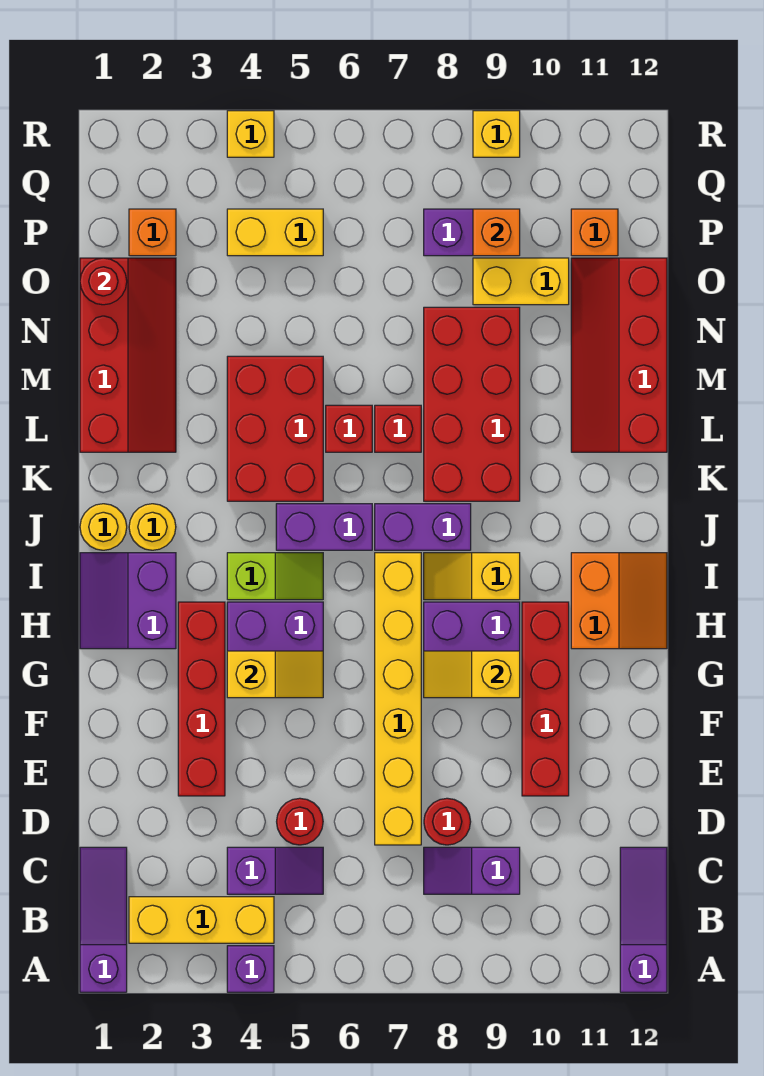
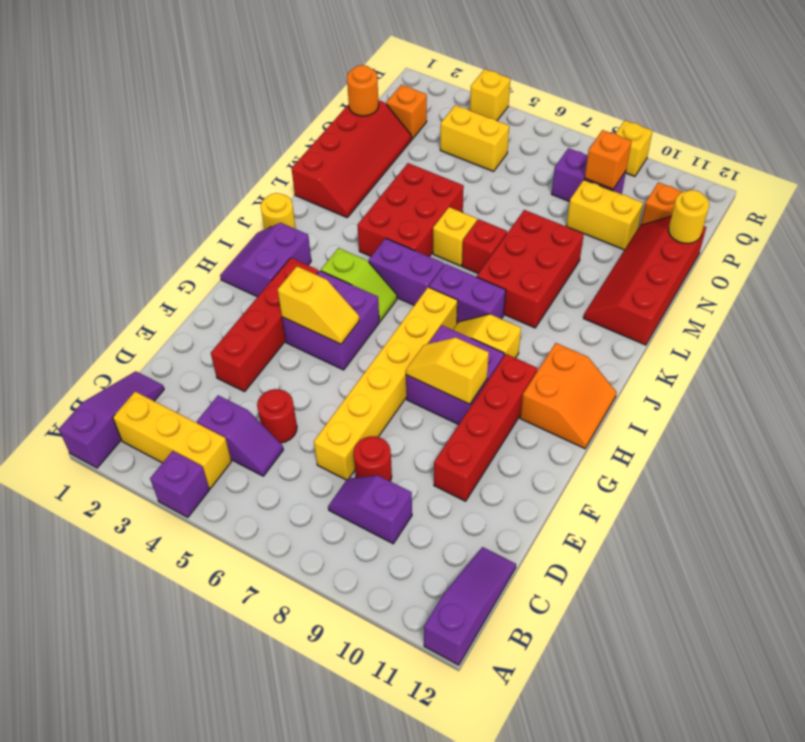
yellow 1x1 round brick [129,504,176,550] -> yellow 1x1 round brick moved to [669,190,709,243]
red 2x4 brick [424,307,520,501] -> red 2x3 brick [477,210,584,328]
red 1x1 brick [326,405,372,452] -> yellow 1x1 brick [433,207,477,266]
red 1x1 round brick [80,258,127,305] -> orange 1x1 round brick [347,65,379,116]

